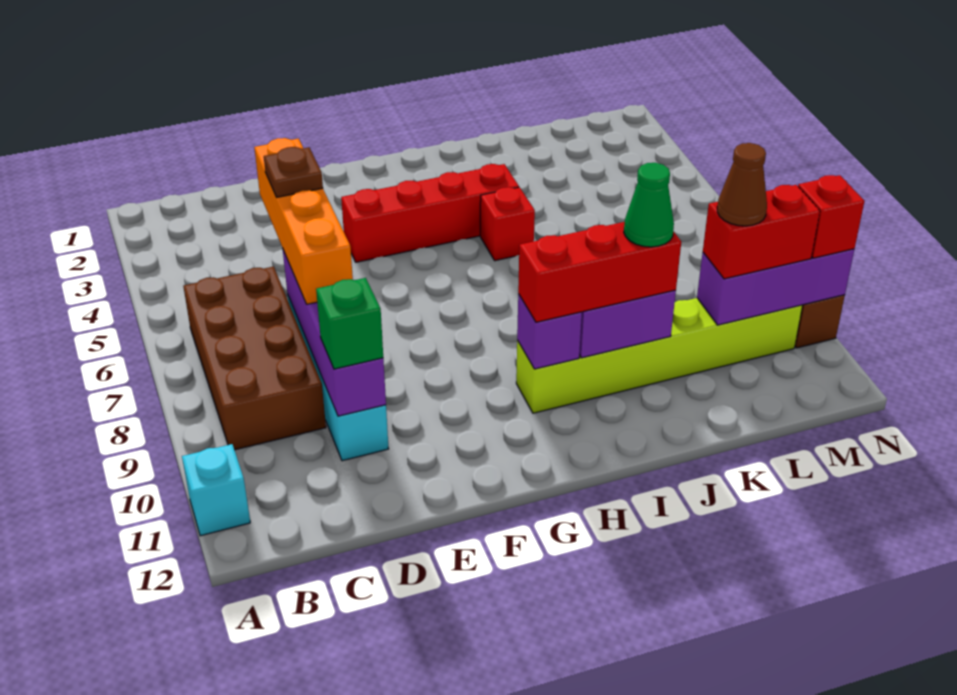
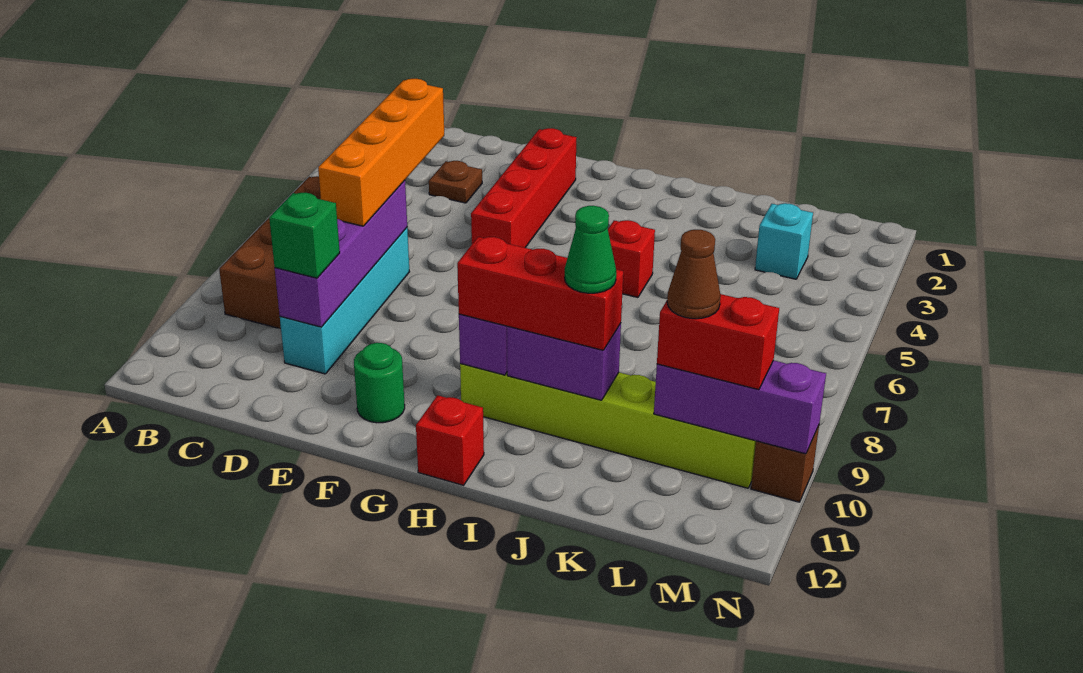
cyan 1x1 brick [182,444,250,536] -> cyan 1x1 brick moved to [755,203,813,279]
brown 1x1 plate [264,147,323,197] -> brown 1x1 plate moved to [429,161,482,203]
red 1x4 brick [341,164,519,262] -> red 1x4 brick turned to [471,128,577,248]
none -> green 1x1 round brick [354,343,405,423]
red 1x1 brick [798,175,864,258] -> red 1x1 brick moved to [416,395,484,485]

